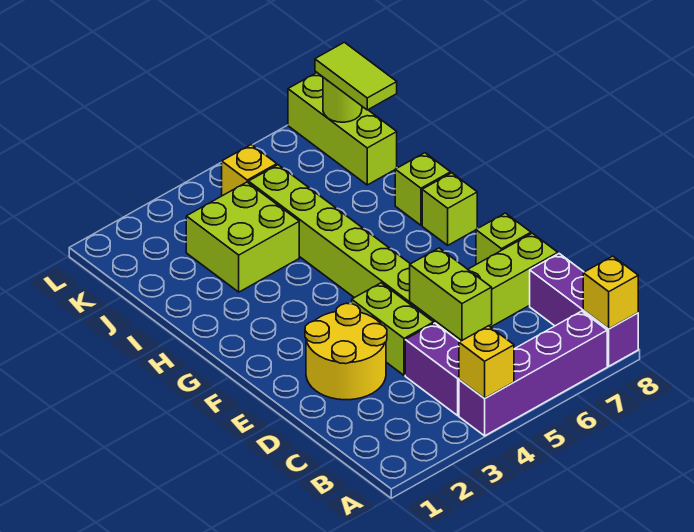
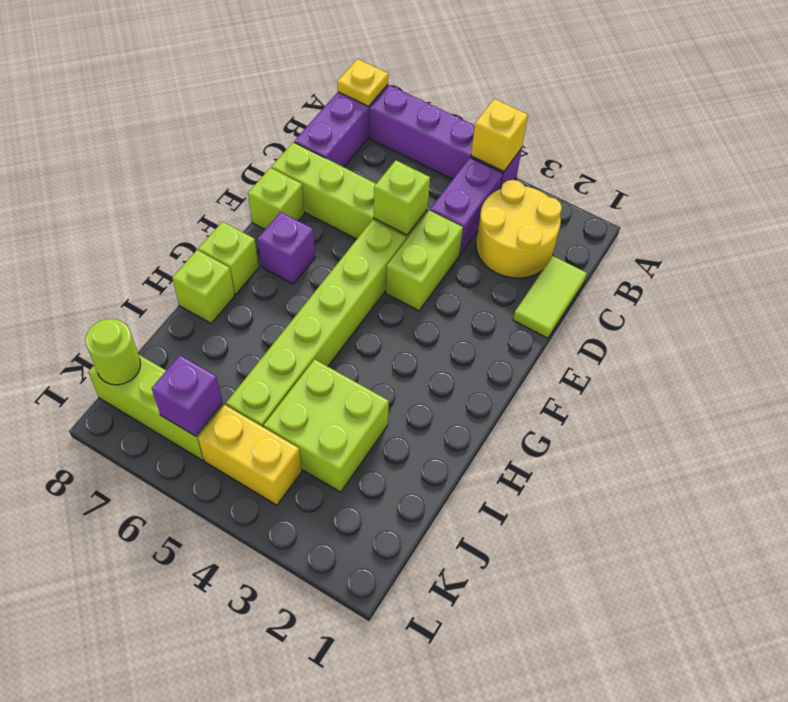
yellow 1x1 brick [583,256,638,329] -> yellow 1x1 plate [337,59,388,106]
lime 1x2 brick [410,248,492,341] -> lime 1x1 brick [374,160,430,235]
yellow 2x2 round brick [305,303,387,400] -> yellow 2x2 round brick moved to [476,180,562,278]
none -> purple 1x1 brick [258,212,315,284]
lime 1x3 brick [288,73,397,185] -> lime 1x3 brick turned to [88,354,223,460]
lime 1x2 tile [315,42,397,110] -> lime 1x2 tile moved to [513,256,587,338]
yellow 1x1 brick [222,145,277,196] -> yellow 1x2 brick [198,405,302,505]
none -> purple 1x1 brick [152,355,223,436]

